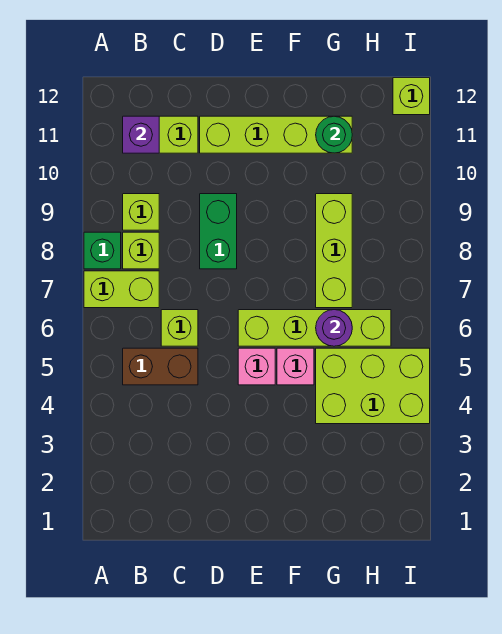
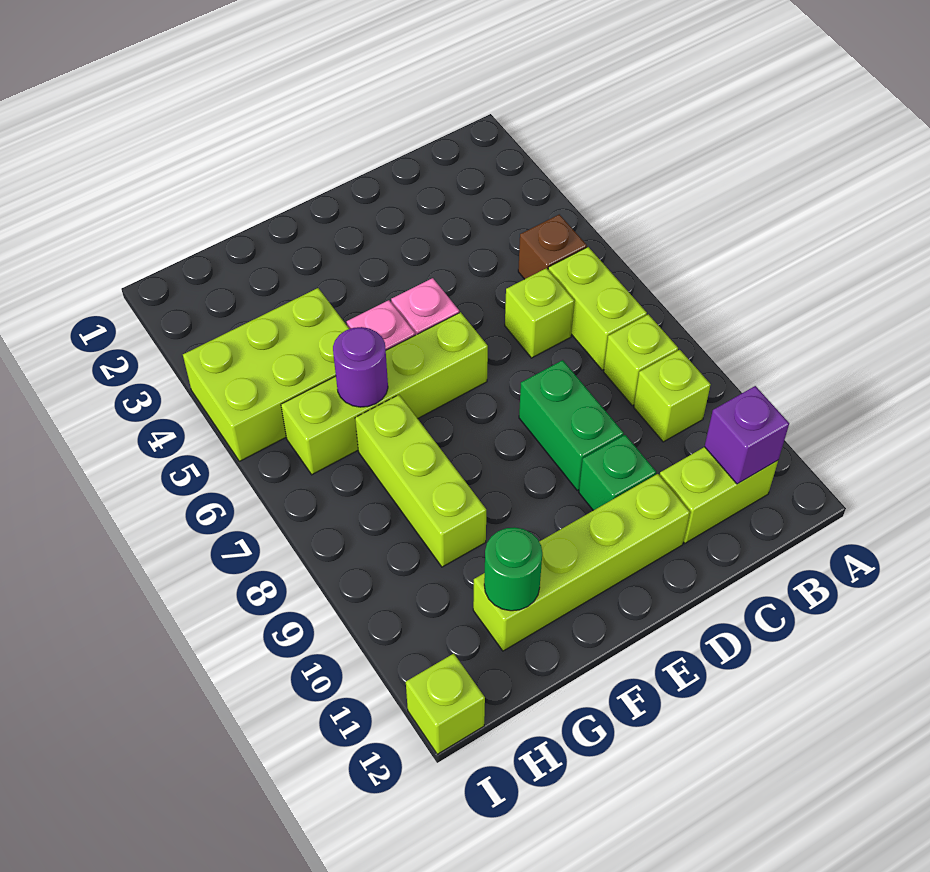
lime 1x2 brick [84,271,159,308] -> lime 1x2 brick turned to [548,247,647,370]
green 1x1 brick [84,232,121,269] -> green 1x1 brick moved to [579,435,656,511]
brown 1x2 brick [123,348,198,385] -> brown 1x1 brick [518,214,587,279]

